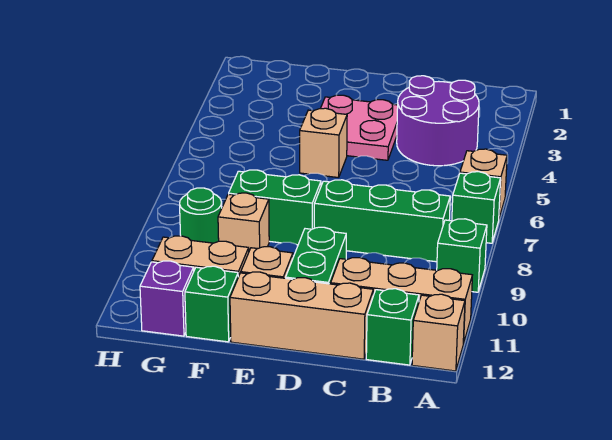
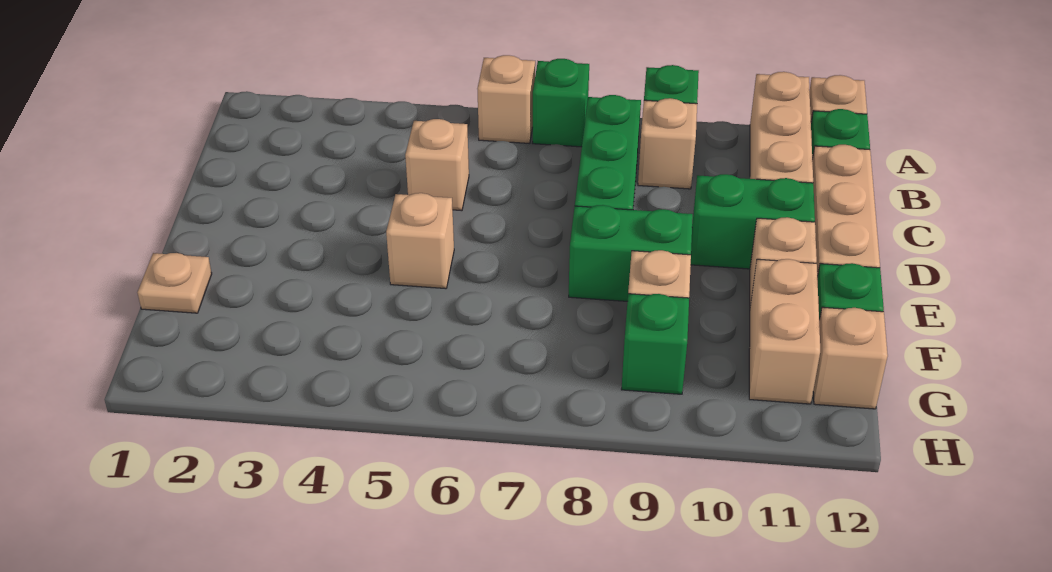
purple 2x2 round brick [397,76,479,166] -> none
none -> tan 1x1 brick [638,98,697,189]
none -> tan 1x1 brick [405,119,469,211]
pink 2x2 plate [320,95,398,160] -> none
green 1x2 brick [229,170,321,245] -> green 1x2 brick turned to [569,205,693,301]
none -> tan 1x1 plate [137,253,212,313]
green 1x1 round brick [180,188,222,243] -> green 1x1 brick [621,294,689,394]
purple 1x1 brick [140,261,194,336] -> tan 1x1 brick [813,307,888,409]

